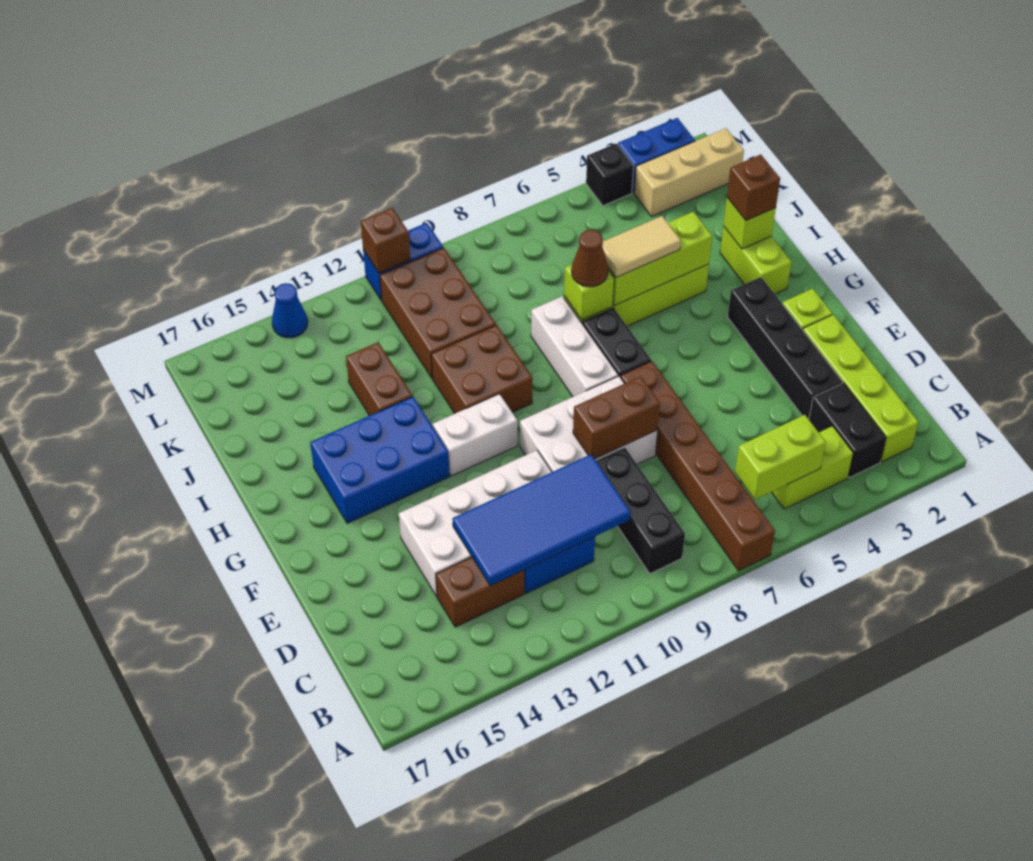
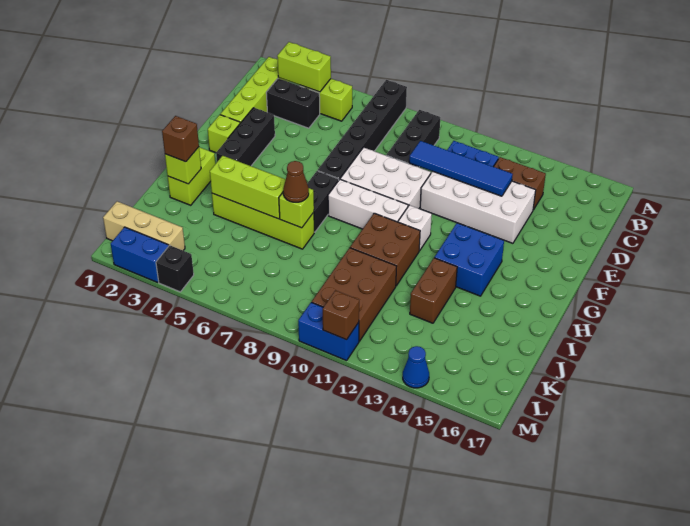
brown 1x6 brick [621,361,775,571] -> black 1x6 brick [318,80,407,180]
black 1x2 brick [809,383,886,478] -> black 1x2 brick turned to [266,78,320,128]
lime 1x2 brick [735,415,826,499] -> lime 1x2 brick moved to [277,42,331,92]
blue 2x4 tile [453,454,631,586] -> blue 1x4 tile [409,141,513,196]
black 1x4 brick [728,277,843,419] -> black 1x3 brick [216,108,275,166]
brown 1x2 brick [573,376,660,459] -> none
white 1x3 brick [531,296,618,397] -> white 1x3 brick turned to [328,179,408,229]
white 1x2 brick [433,394,517,476] -> white 1x1 brick [398,205,432,251]
blue 2x3 brick [310,397,450,523] -> blue 2x2 brick [434,223,504,296]
tan 1x2 tile [602,216,681,277] -> none

